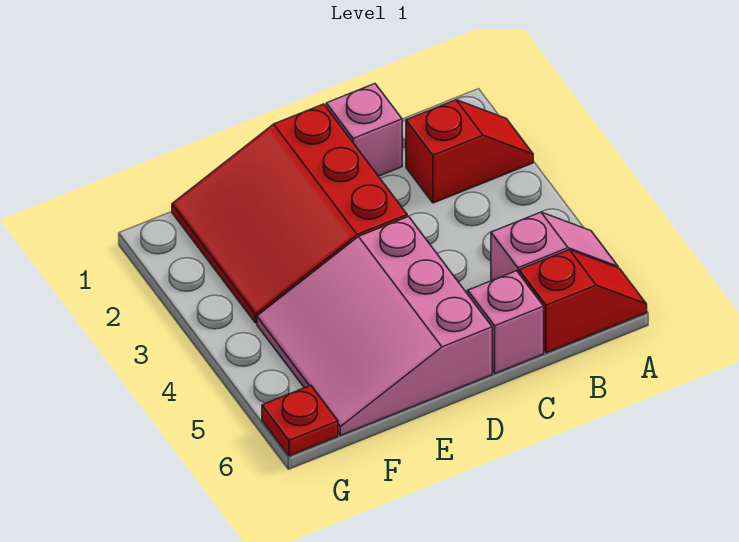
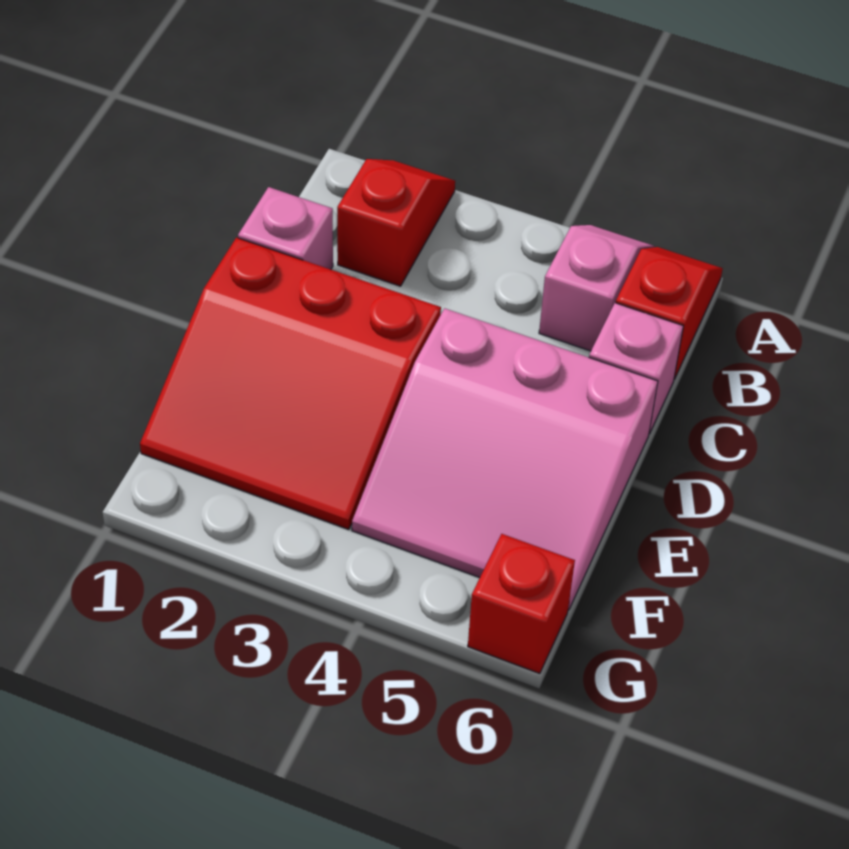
red 1x1 plate [262,385,338,456] -> red 1x1 brick [468,534,575,674]

